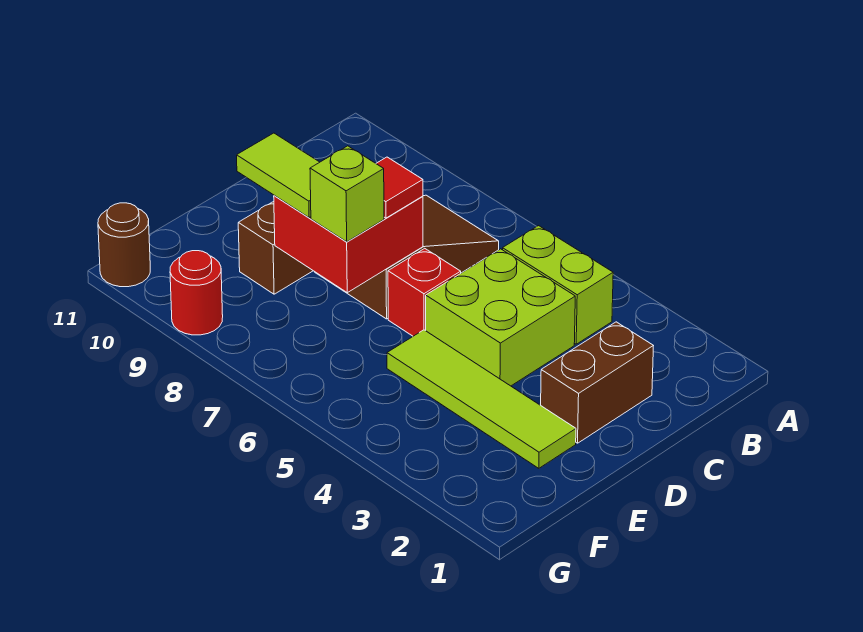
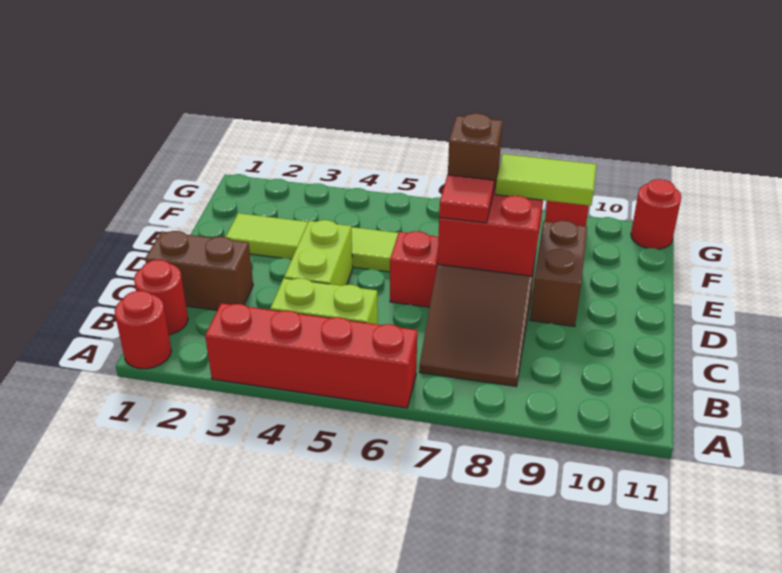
none -> red 1x1 round brick [115,291,172,369]
none -> red 1x4 brick [205,303,417,408]
none -> red 1x1 round brick [134,260,188,335]
brown 1x2 brick [541,322,653,443] -> brown 1x2 brick turned to [145,231,253,310]
lime 2x2 brick [426,249,575,386] -> lime 1x2 brick [284,220,353,286]
lime 1x1 brick [310,146,384,242] -> brown 1x1 brick [448,113,502,192]
brown 1x1 round brick [98,203,150,287] -> red 1x1 round brick [631,179,681,249]

